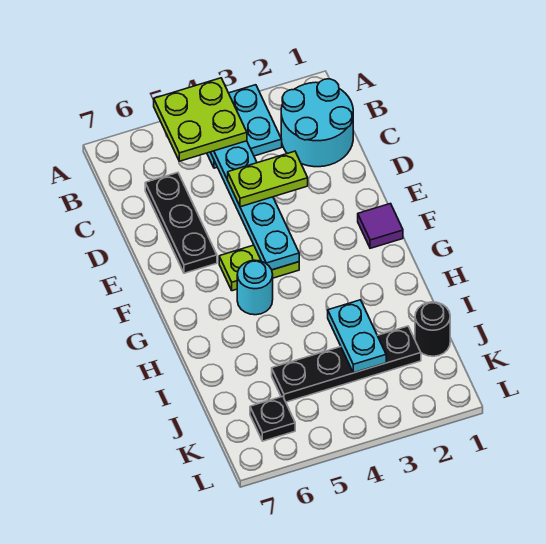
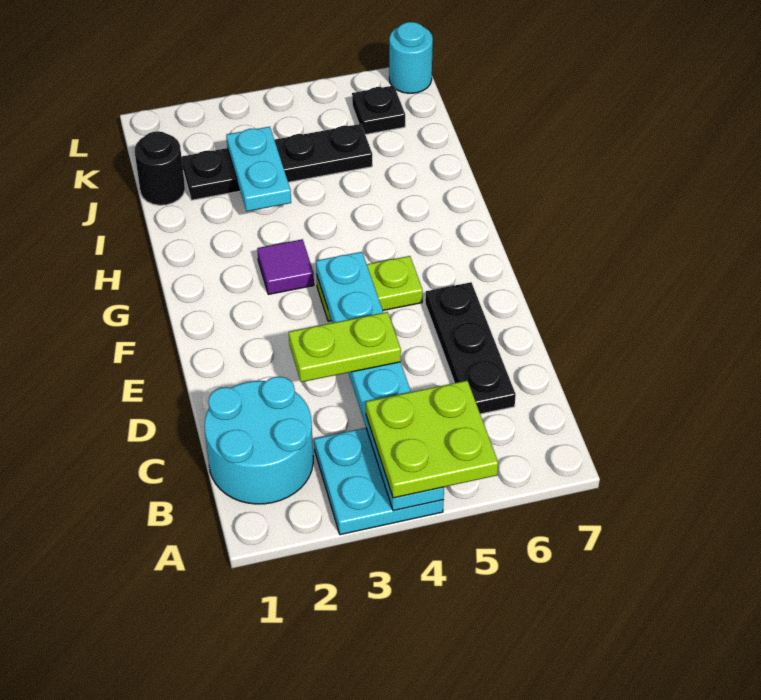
purple 1x1 tile [358,204,403,248] -> purple 1x1 tile moved to [257,239,314,294]
cyan 1x1 round brick [237,260,273,315] -> cyan 1x1 round brick moved to [389,22,433,93]

